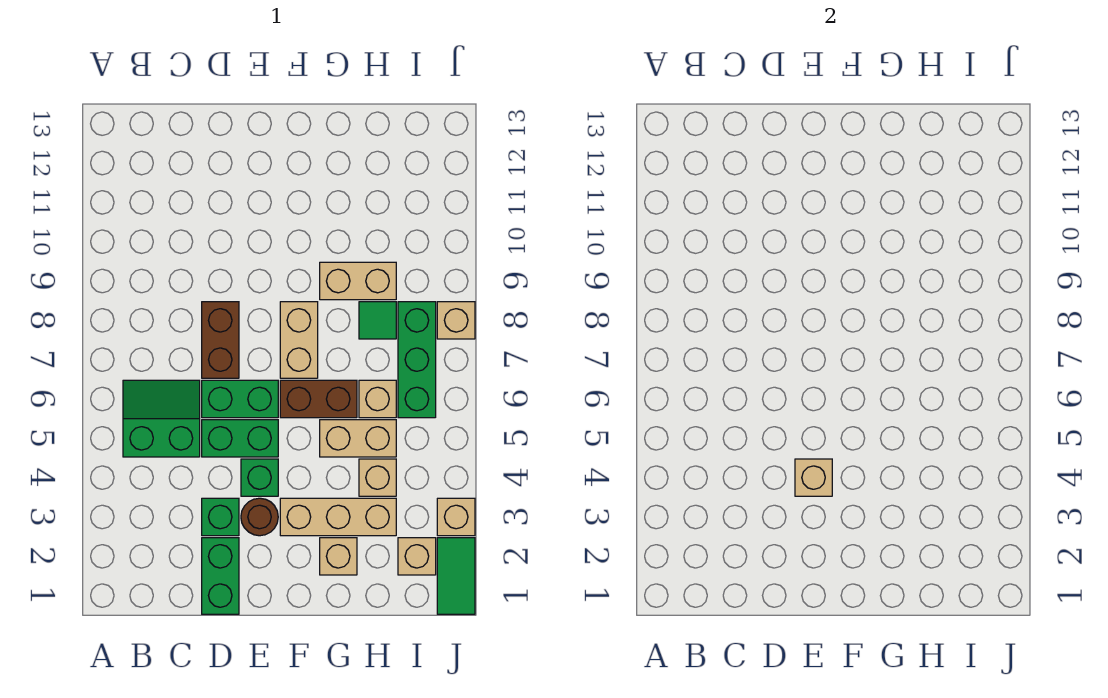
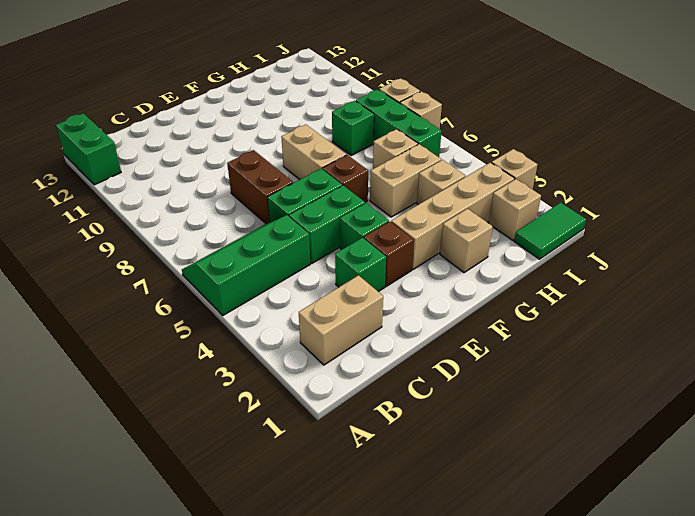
green 2x2 slope [123,380,200,457] -> green 2x3 slope [182,215,310,315]
green 1x2 brick [202,538,239,614] -> green 1x2 brick moved to [56,113,121,185]
brown 1x1 round brick [241,498,278,536] -> brown 1x1 brick [364,222,414,286]
tan 1x1 brick [795,459,832,496] -> tan 1x1 brick moved to [400,91,442,129]
tan 1x3 brick [280,498,396,536] -> tan 1x4 brick [391,163,515,269]
brown 1x2 brick [280,380,357,418] -> brown 1x1 brick [323,155,368,202]
tan 1x2 brick [320,262,396,300] -> tan 1x2 brick moved to [299,275,383,365]
green 1x1 tile [359,302,396,339] -> green 1x1 brick [332,101,374,155]
green 1x2 tile [437,538,475,614] -> green 1x2 tile turned to [514,203,586,259]

